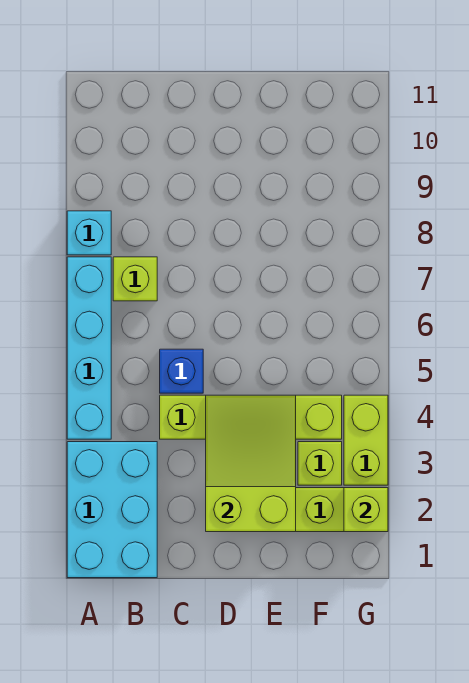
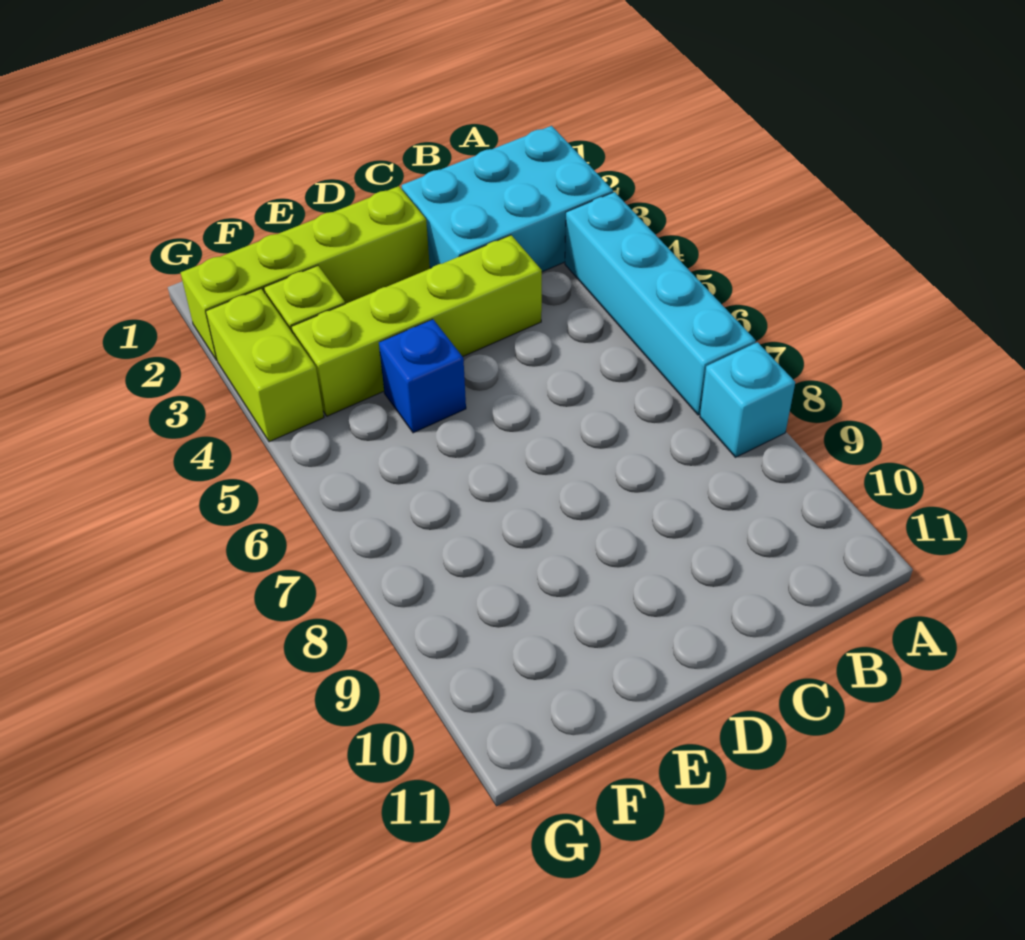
cyan 2x3 brick [67,442,157,578] -> cyan 2x3 brick turned to [402,126,613,272]
lime 1x1 brick [113,257,157,301] -> none
blue 1x1 brick [160,349,203,393] -> blue 1x1 brick moved to [379,319,466,433]
lime 2x3 slope [206,395,296,532] -> none
lime 1x1 brick [344,488,388,532] -> none

